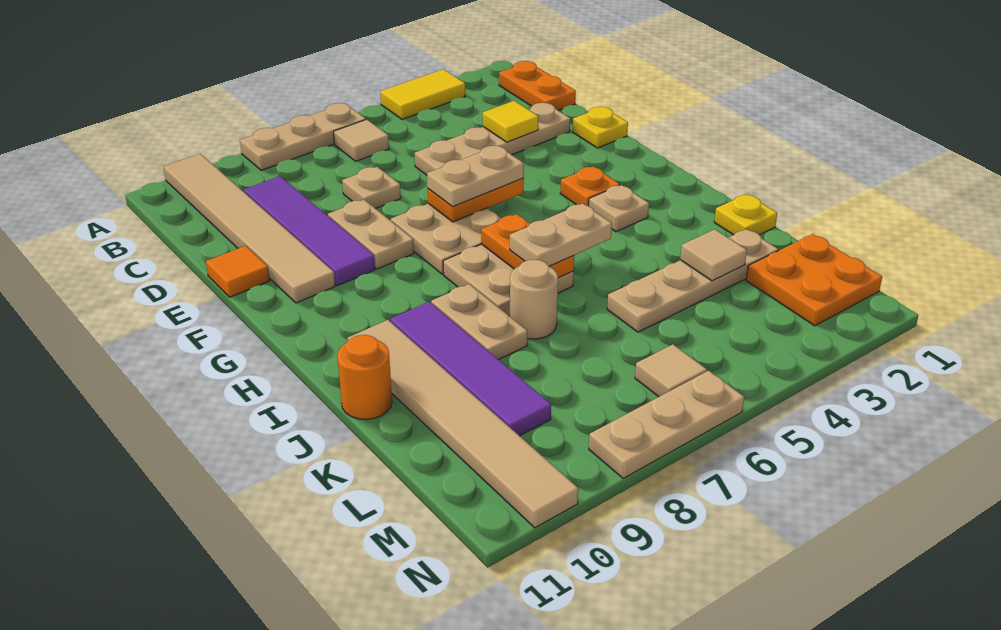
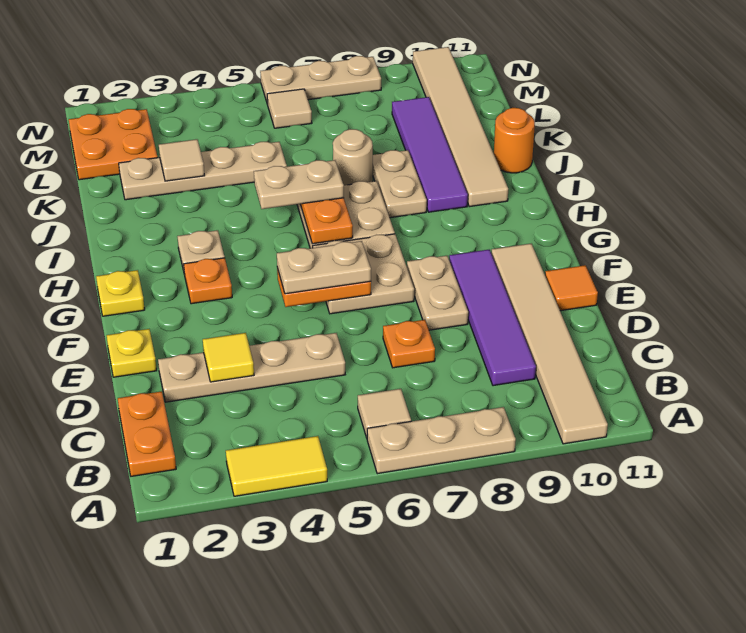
tan 1x1 plate [342,167,401,209] -> orange 1x1 plate [383,320,435,368]
yellow 1x1 plate [714,194,777,235] -> yellow 1x1 plate moved to [96,270,145,316]

